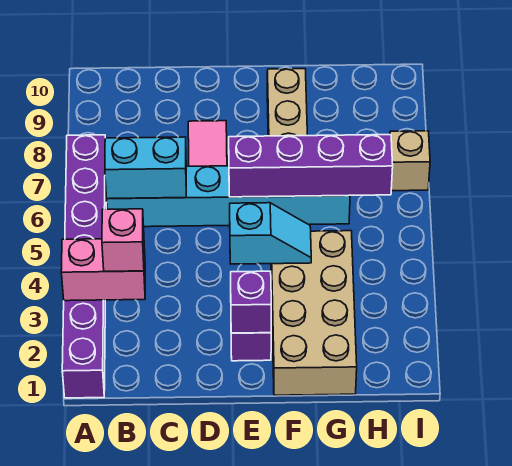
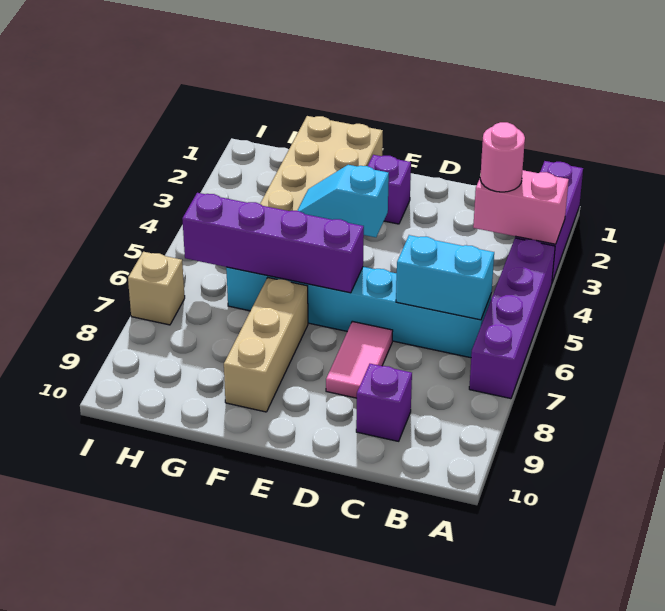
pink 1x1 brick [102,209,144,271] -> pink 1x1 round brick [480,122,525,192]
purple 1x1 brick [231,271,271,333] -> purple 1x1 brick moved to [356,364,412,441]

